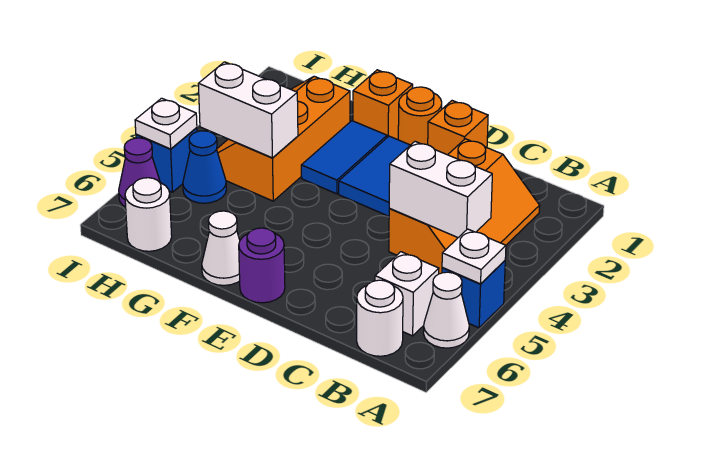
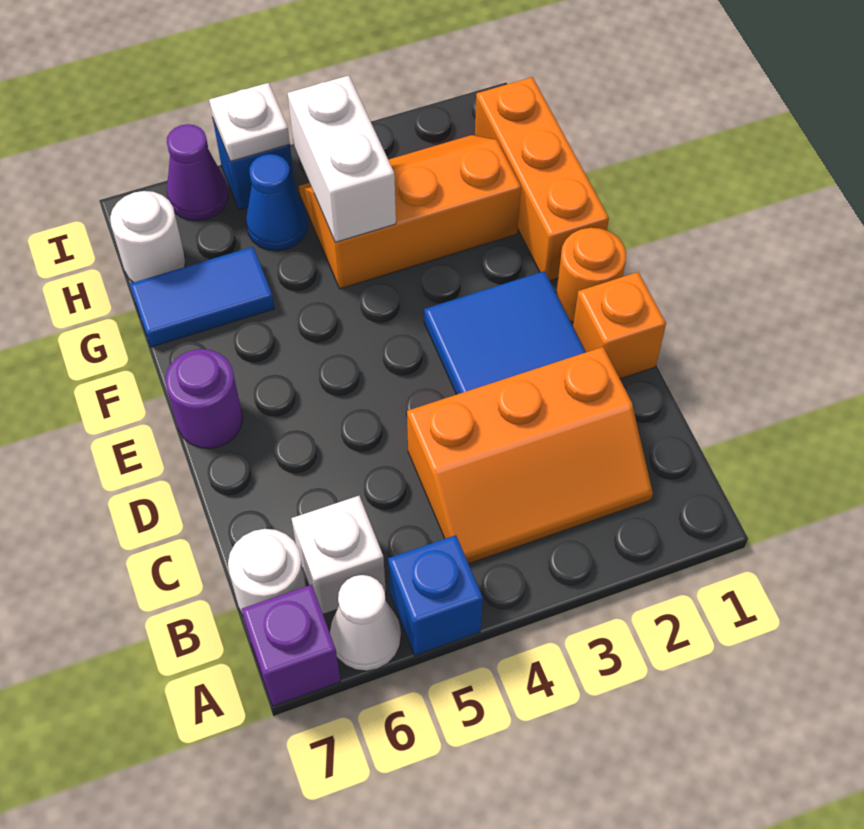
white 1x1 plate [442,229,506,284] -> none
none -> purple 1x1 brick [242,585,341,706]
white 1x2 brick [389,142,492,238] -> none
orange 1x1 brick [353,70,413,140] -> orange 1x3 brick [475,77,609,281]
blue 1x2 tile [301,121,387,194] -> blue 1x2 tile moved to [130,247,274,347]
white 1x1 cone [202,211,240,285] -> none

